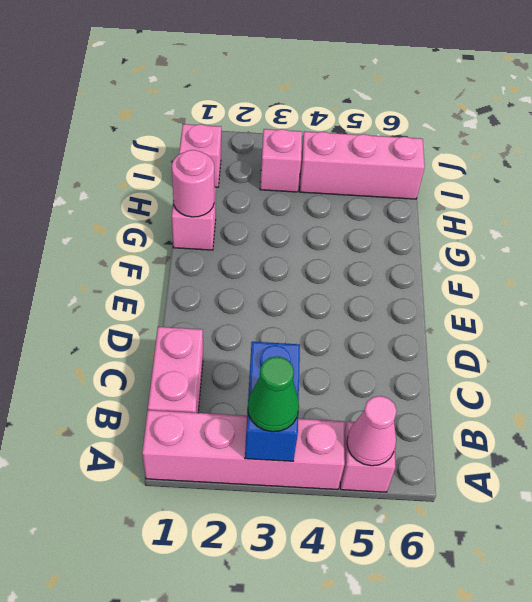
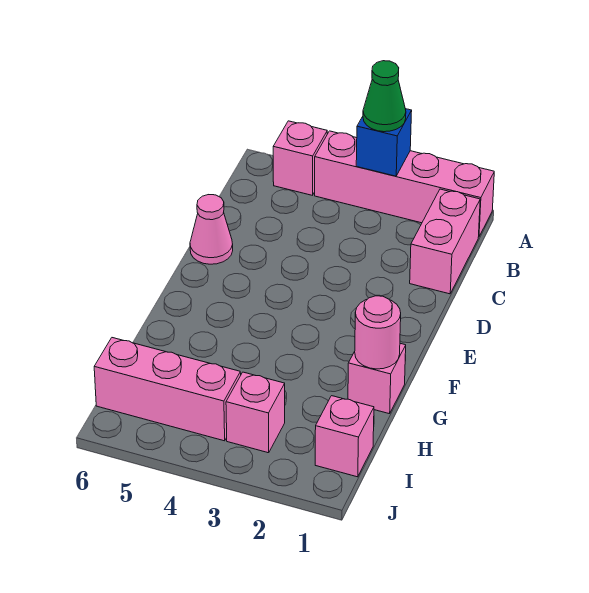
blue 1x2 brick [245,342,300,461] -> blue 1x1 brick [356,109,412,176]
pink 1x1 cone [347,396,397,466] -> pink 1x1 cone moved to [190,195,233,264]

